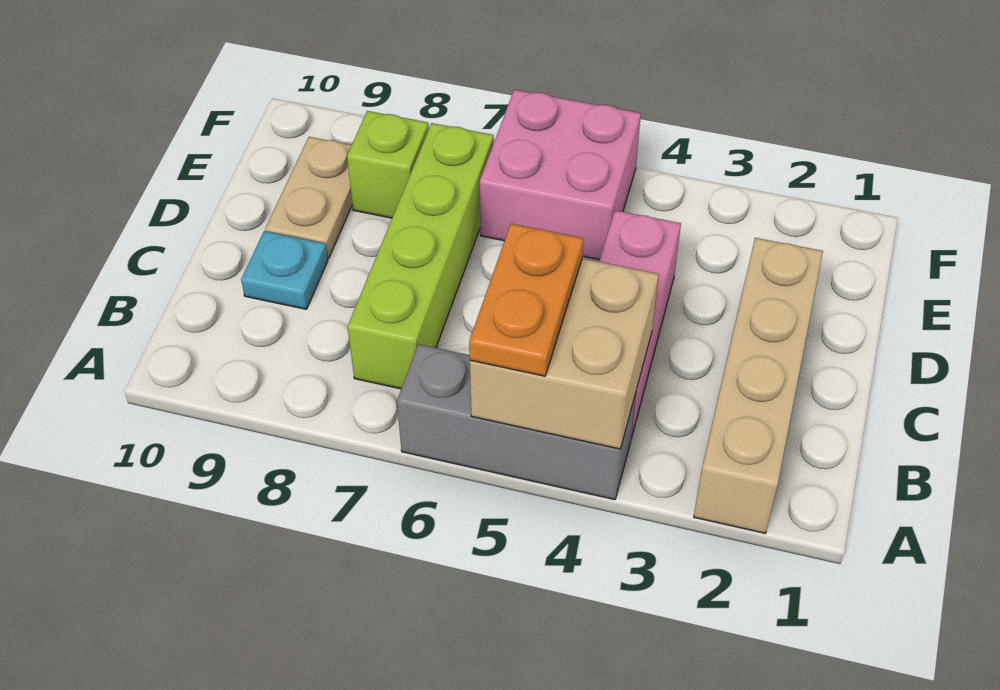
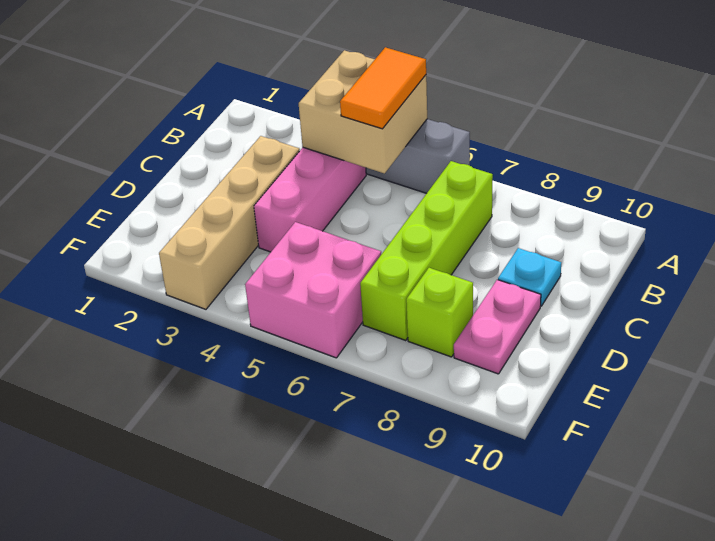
tan 1x4 brick [694,238,823,533] -> tan 1x4 brick moved to [159,136,300,309]
orange 1x2 plate [469,224,583,376] -> orange 1x2 tile [340,47,426,129]
tan 1x2 plate [265,137,352,258] -> pink 1x2 plate [454,280,541,374]

